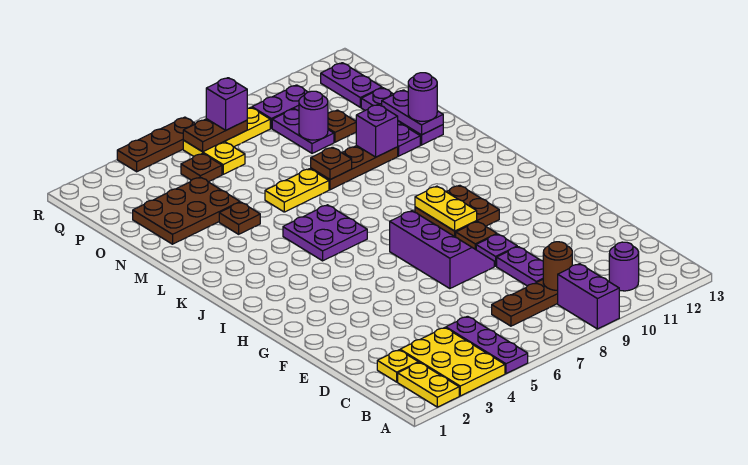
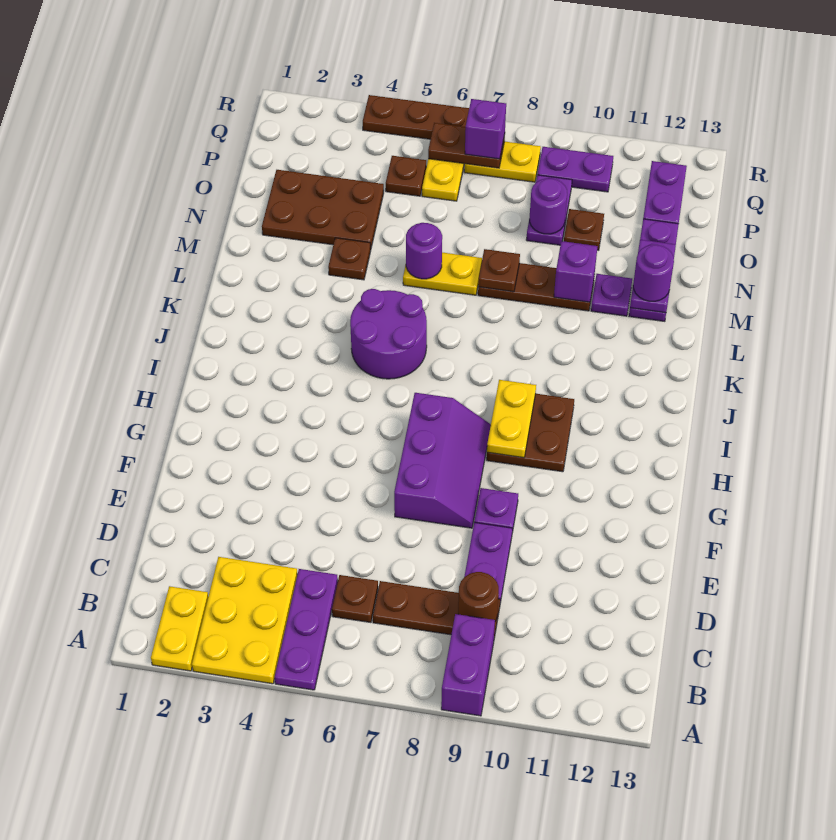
purple 1x1 round brick [609,242,639,291] -> purple 1x1 round brick moved to [406,223,442,279]
yellow 1x1 plate [377,350,418,382] -> none
brown 1x1 plate [456,222,497,250] -> brown 1x1 plate moved to [332,575,378,622]
purple 2x2 plate [283,205,367,261] -> purple 2x2 round brick [350,289,427,379]

